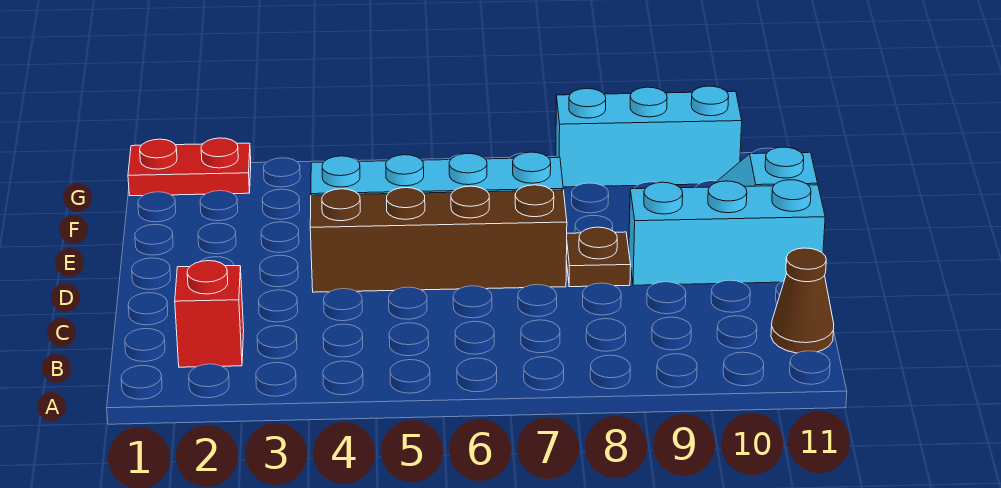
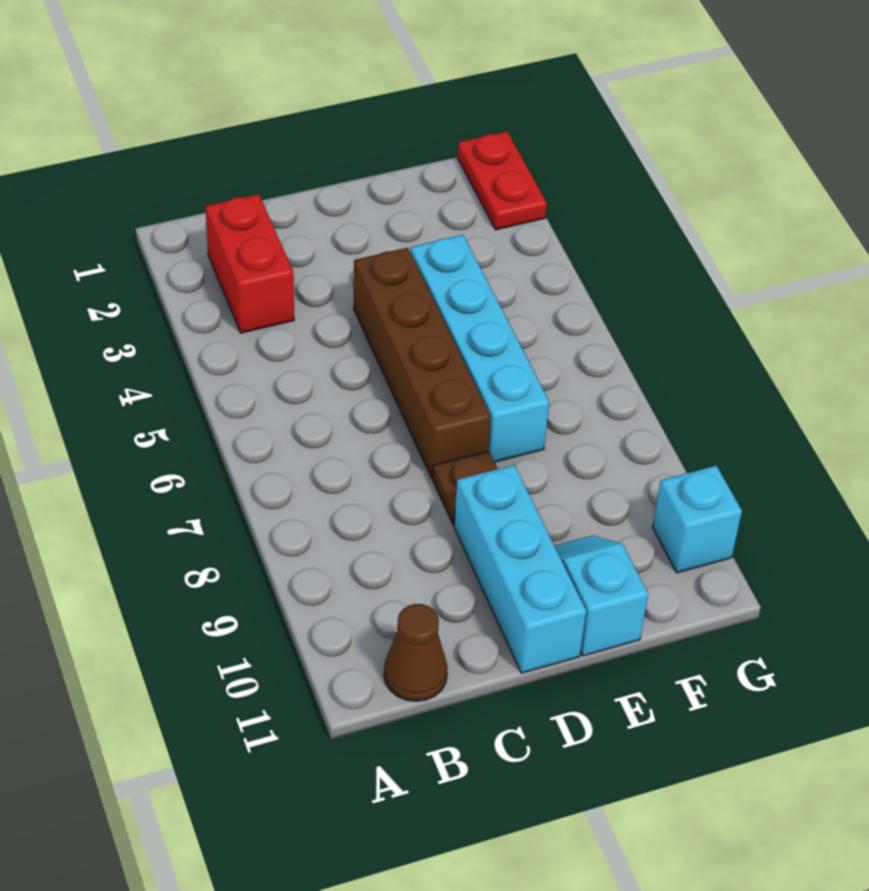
red 1x1 brick [175,261,244,367] -> red 1x2 brick [205,194,294,333]
cyan 1x3 brick [556,86,742,187] -> cyan 1x1 brick [653,466,742,573]

